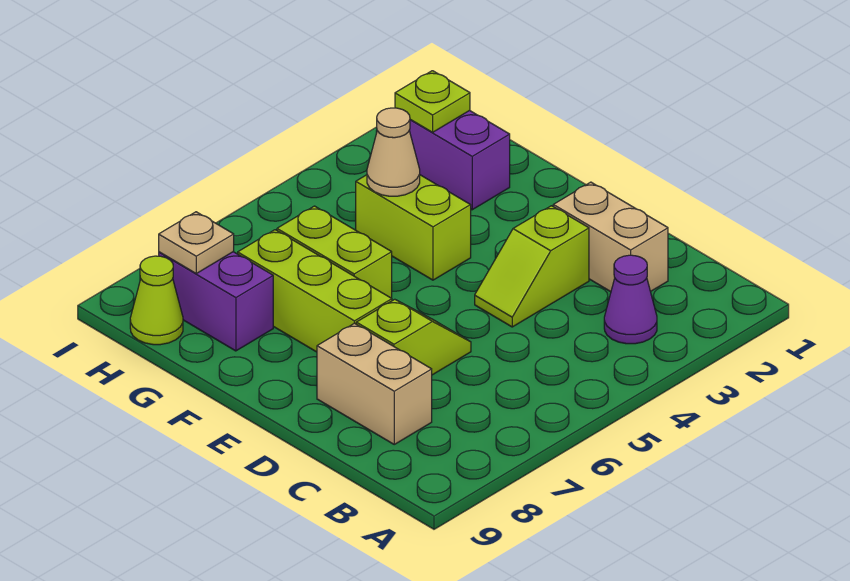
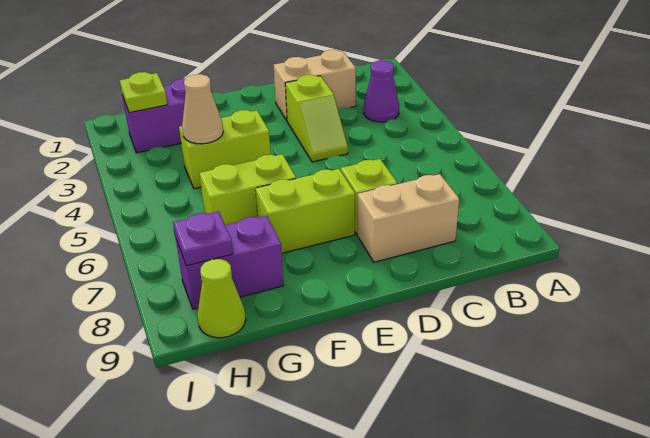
lime 1x3 brick [238,230,392,352] -> lime 1x2 brick [255,169,355,253]
tan 1x1 plate [159,212,234,273] -> purple 1x1 plate [173,211,233,266]

